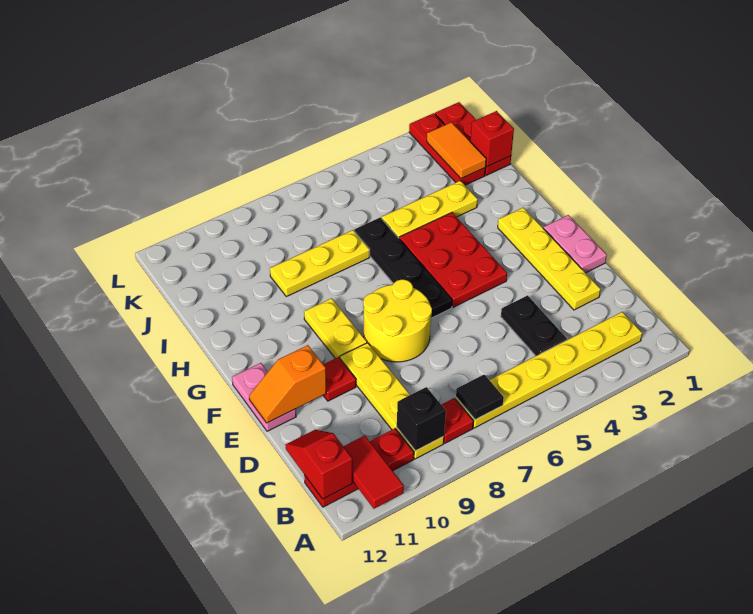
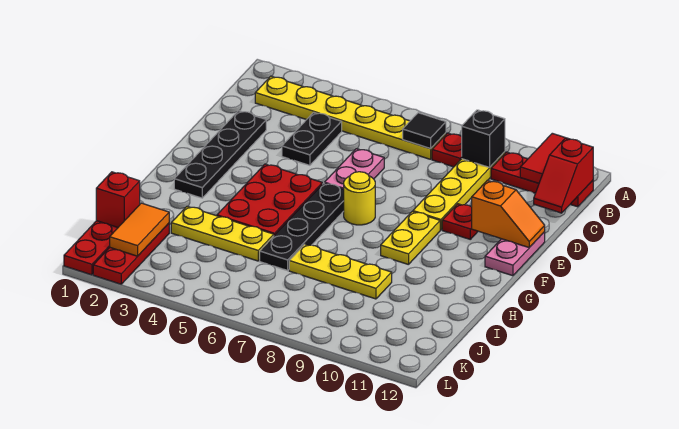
yellow 1x4 plate [498,208,601,310] -> black 1x4 plate [174,111,266,198]
pink 1x2 plate [543,215,607,273] -> pink 1x2 plate moved to [325,149,384,189]
yellow 2x2 round brick [363,279,432,362] -> yellow 1x1 round brick [344,172,375,225]

